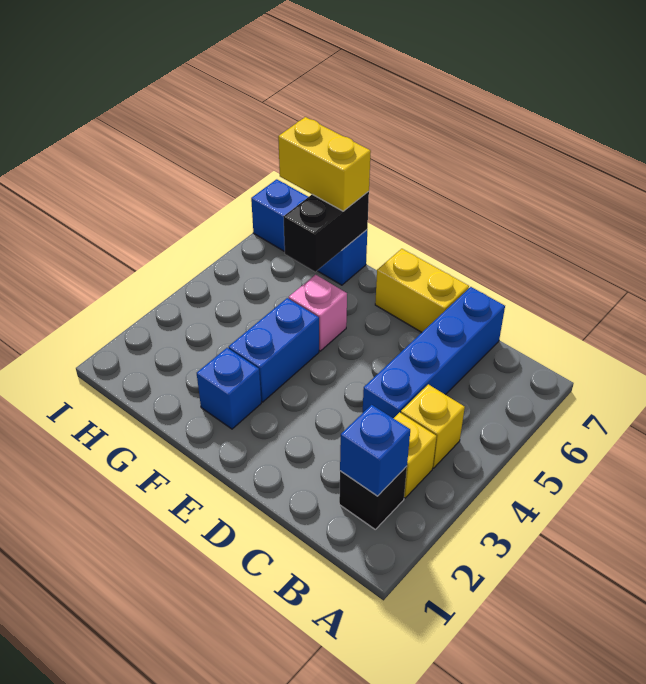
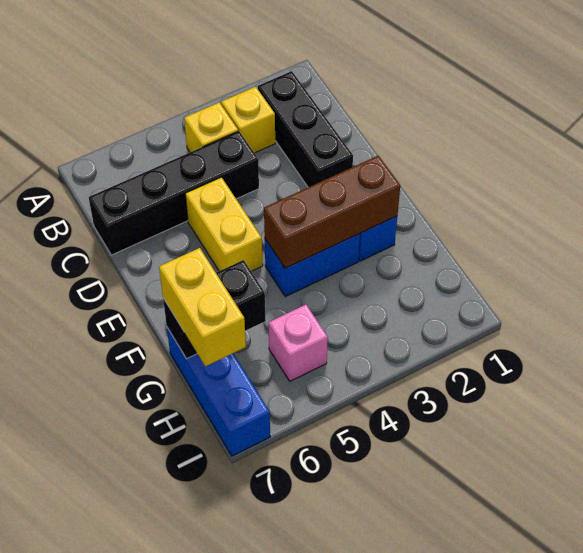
black 1x1 brick [339,466,407,529] -> black 1x3 brick [258,71,353,187]
blue 1x1 brick [340,405,410,496] -> none
blue 1x4 brick [363,287,505,418] -> black 1x4 brick [89,131,259,255]
yellow 1x2 brick [375,249,469,332] -> yellow 1x2 brick moved to [185,177,263,271]
none -> brown 1x3 brick [264,156,400,268]
pink 1x1 brick [289,275,347,351] -> pink 1x1 brick moved to [269,305,328,381]

